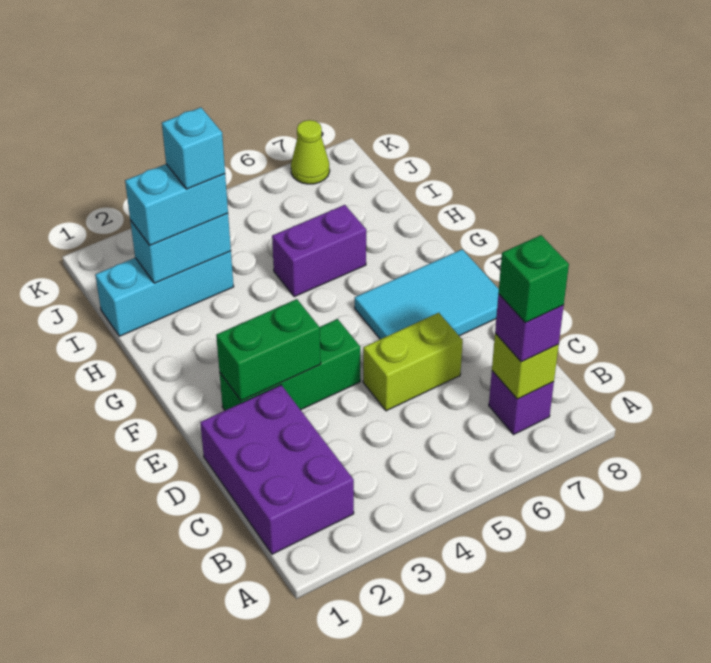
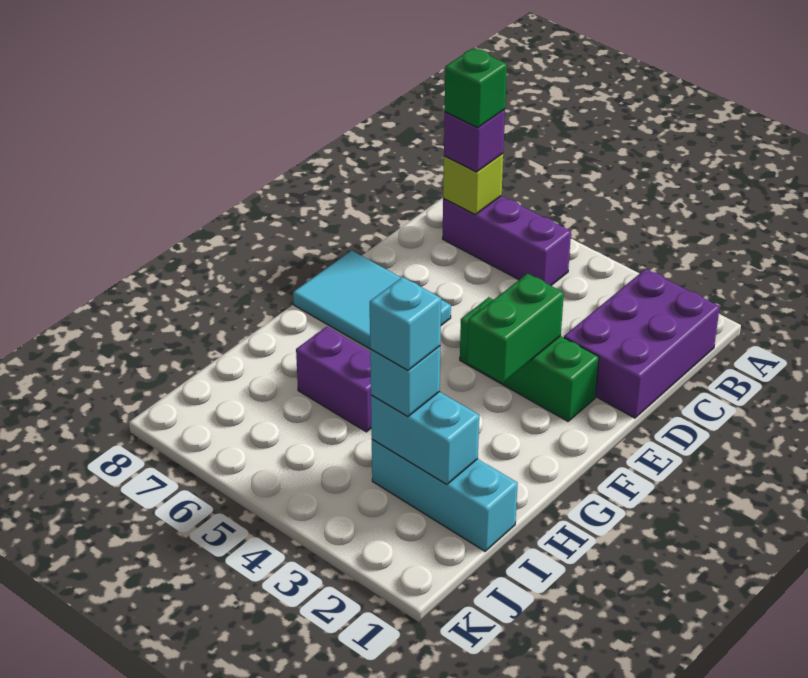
purple 1x1 brick [489,371,554,434] -> purple 1x3 brick [443,196,571,285]
lime 1x2 brick [363,313,463,411] -> none
green 1x2 brick [216,299,321,401] -> green 1x2 brick turned to [467,273,564,383]
cyan 1x2 brick [125,164,228,245] -> cyan 1x1 brick [370,346,440,417]
lime 1x1 cone [291,120,330,184] -> none

